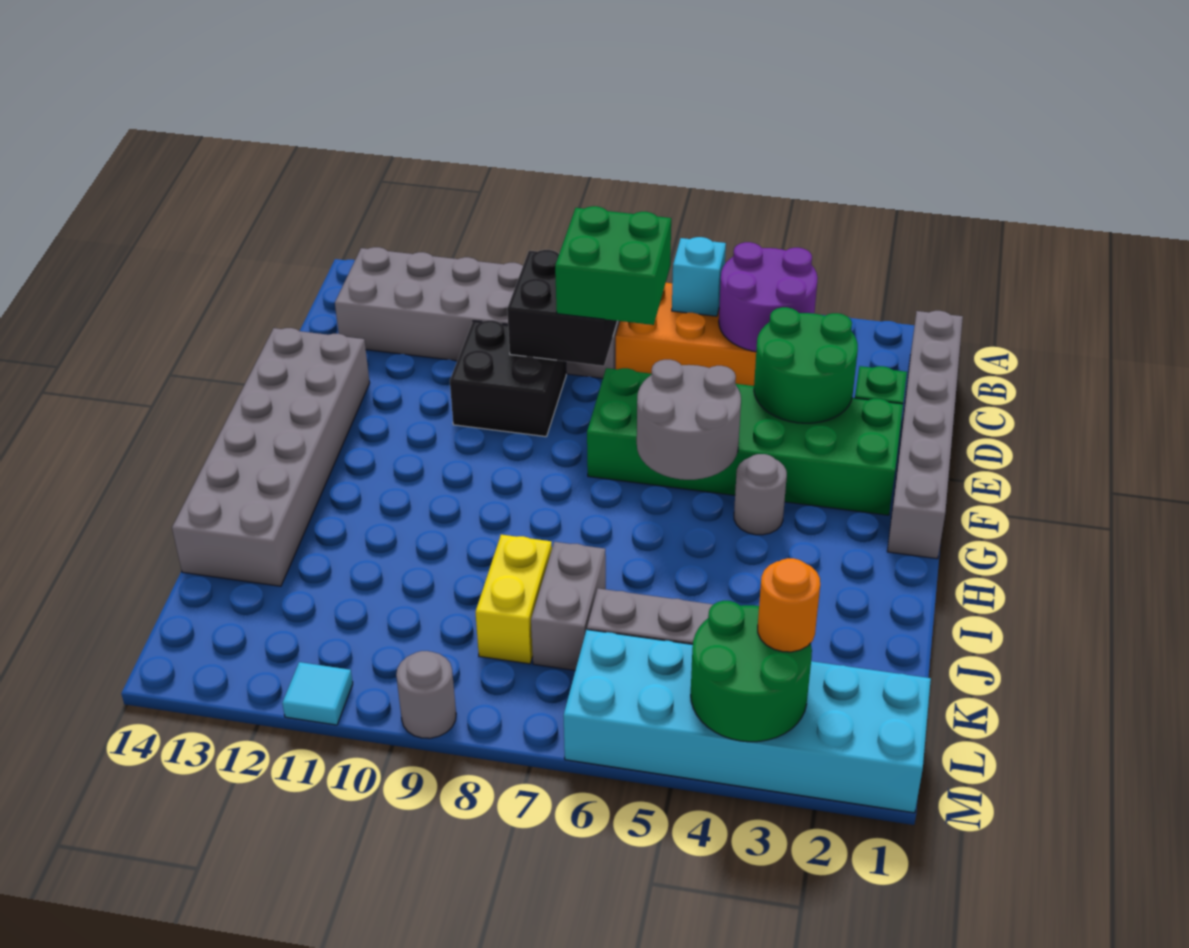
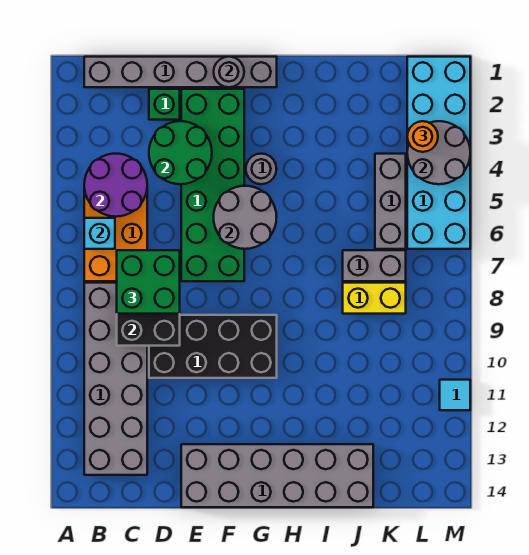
black 2x2 brick [450,320,566,437] -> black 2x4 brick [149,315,277,378]
green 2x2 round brick [691,601,812,742] -> grey 2x2 round brick [407,121,470,184]
grey 1x1 round brick [396,651,456,738] -> grey 1x1 round brick moved to [214,57,244,87]

